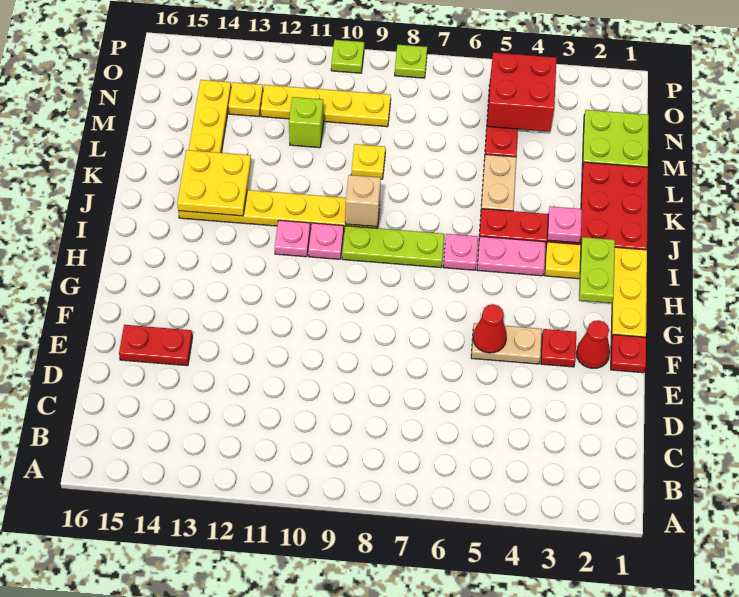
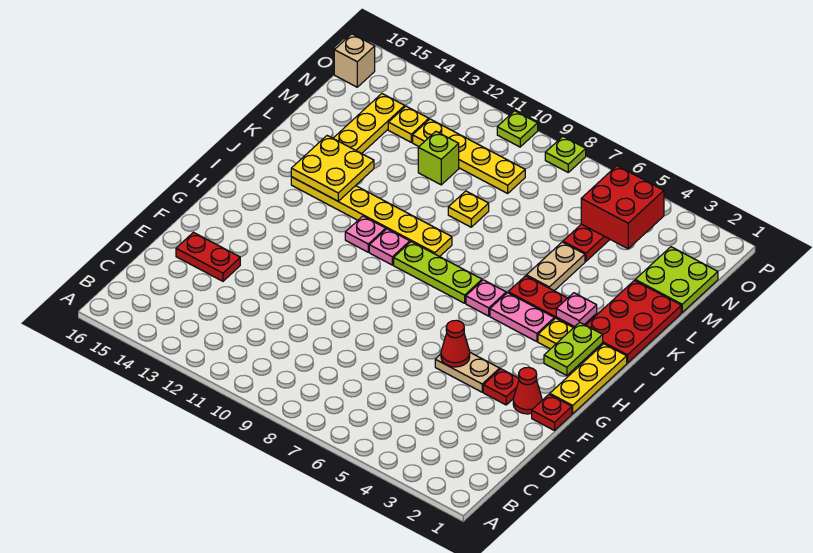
tan 1x1 brick [345,175,381,227] -> tan 1x1 brick moved to [334,34,375,87]

